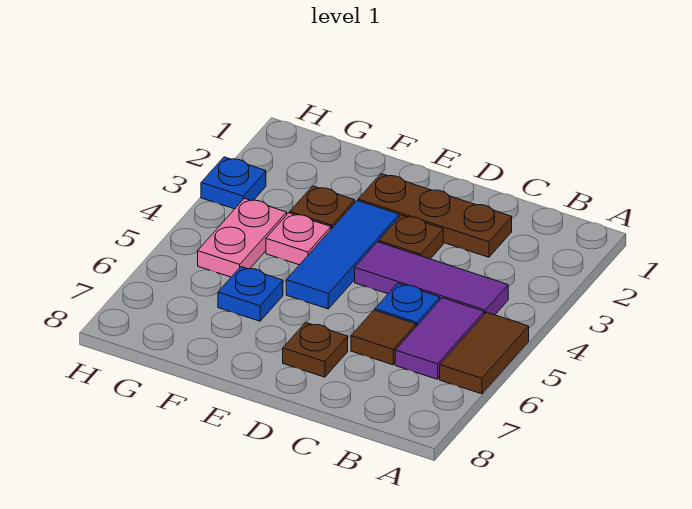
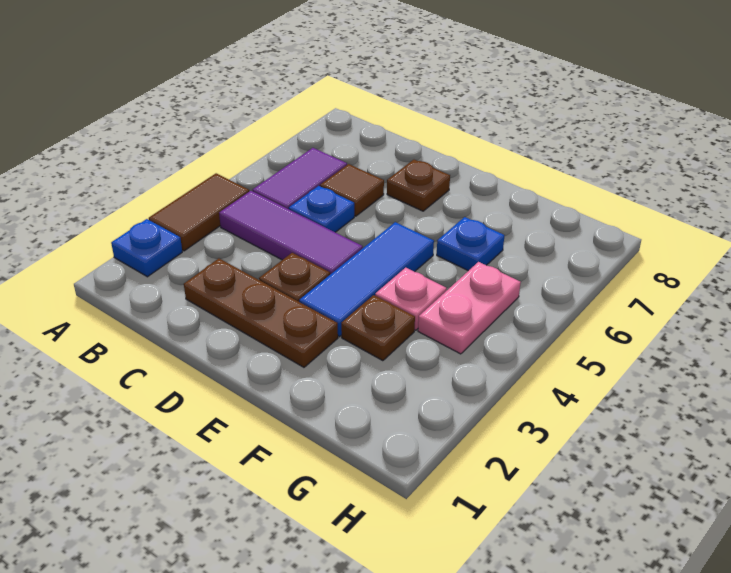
brown 1x2 tile [440,312,529,394] -> brown 1x2 tile moved to [149,173,249,251]
blue 1x1 plate [201,157,266,209] -> blue 1x1 plate moved to [111,219,182,277]

